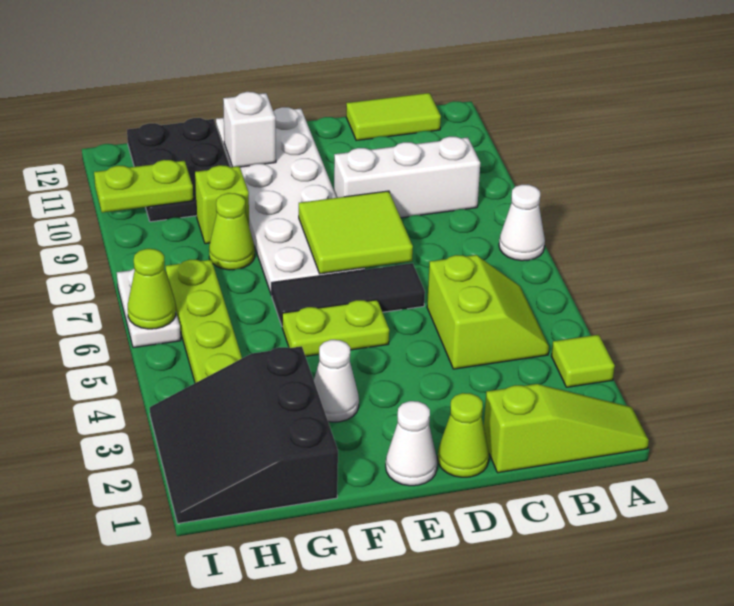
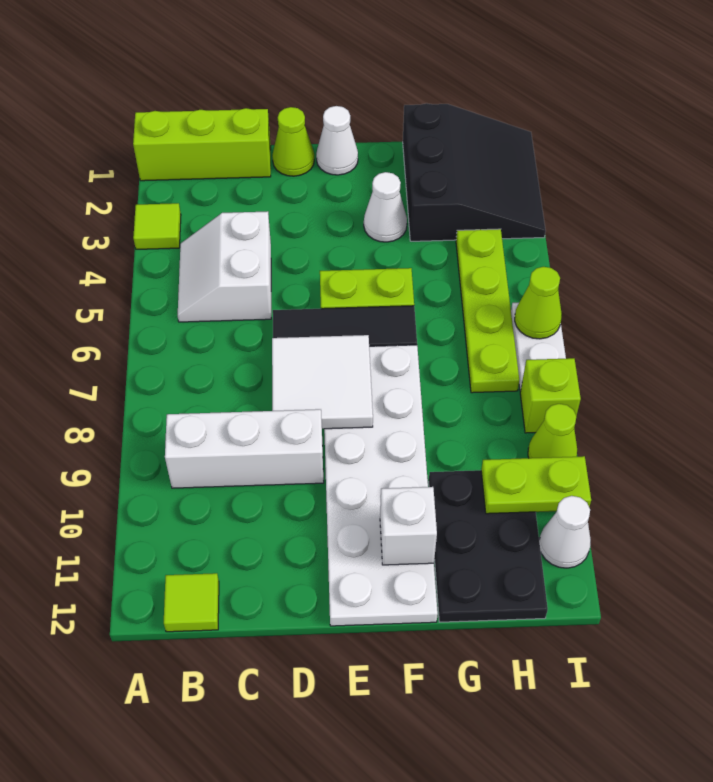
lime 1x3 slope [484,384,649,473] -> lime 1x3 brick [133,108,271,181]
white 1x1 cone [499,185,545,261] -> white 1x1 cone moved to [539,496,591,568]
lime 2x2 slope [427,255,549,369] -> white 2x2 slope [178,211,271,322]
lime 1x2 tile [346,93,441,140] -> lime 1x1 tile [164,573,219,632]
lime 2x2 tile [299,191,413,274] -> white 2x2 tile [272,335,373,429]
lime 1x1 cone [209,193,255,270] -> lime 1x1 cone moved to [528,404,577,458]
lime 1x1 brick [195,165,249,244] -> lime 1x1 brick moved to [520,358,581,433]

